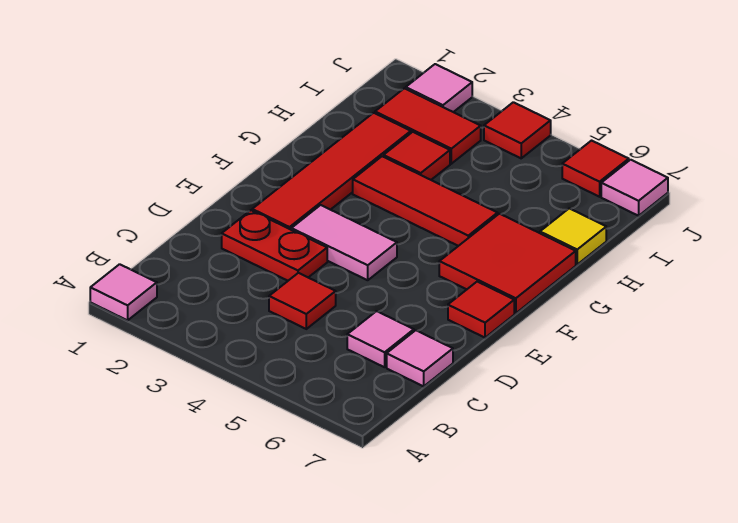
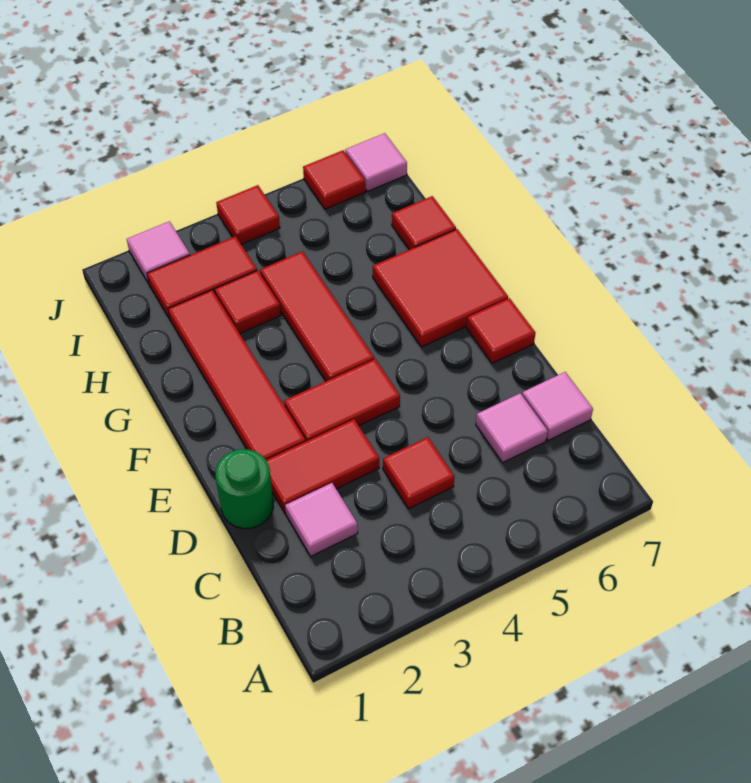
pink 1x1 tile [90,264,157,320] -> pink 1x1 tile moved to [285,483,358,556]
none -> green 1x1 round brick [216,449,273,529]
red 1x2 plate [222,210,327,281] -> red 1x2 tile [266,419,379,513]
pink 1x2 tile [291,205,397,280] -> red 1x2 tile [284,359,400,442]
red 1x3 tile [353,156,498,246] -> red 1x3 tile turned to [260,251,374,381]
yellow 1x1 tile [540,208,606,264] -> red 1x1 tile [392,196,456,250]

